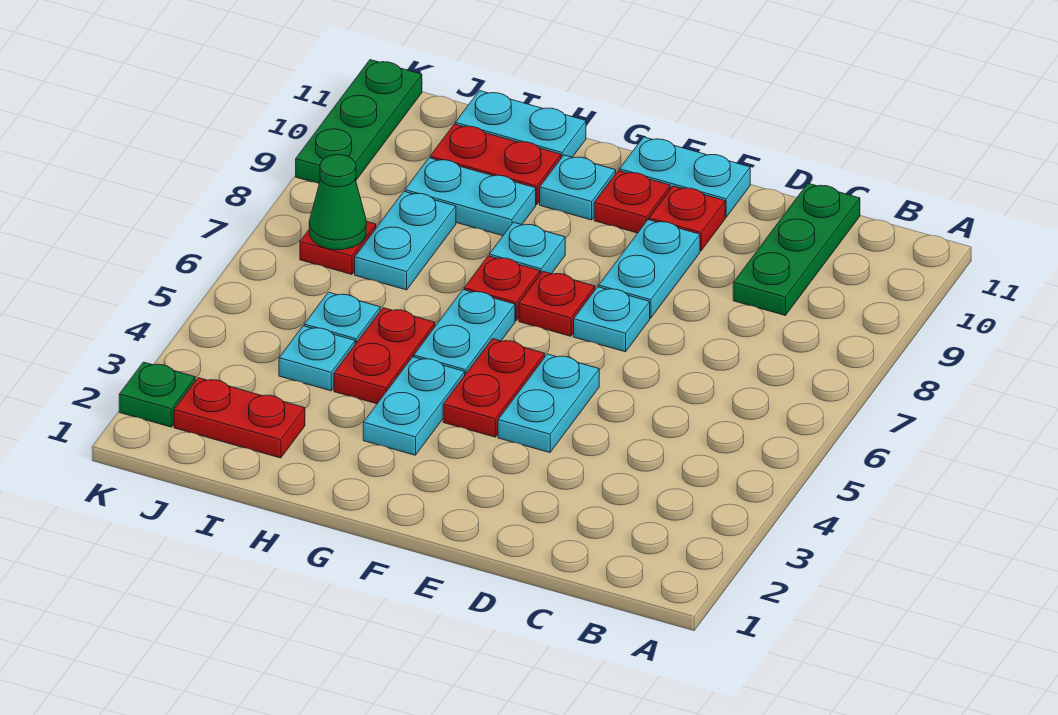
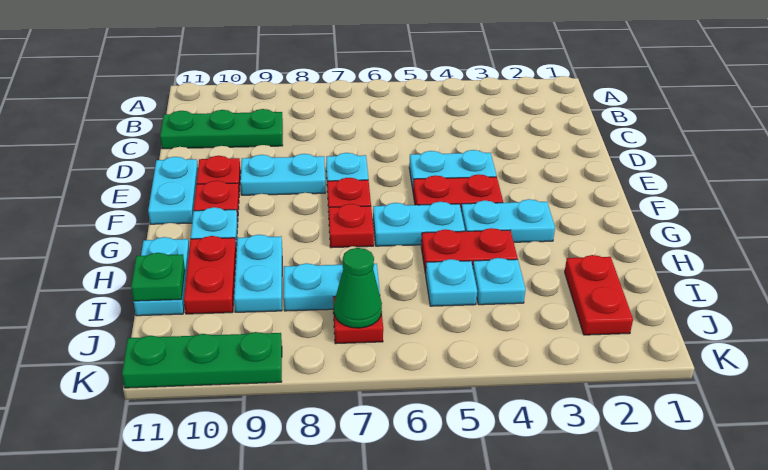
cyan 1x1 plate [489,222,565,274] -> none
green 1x1 plate [119,362,195,427] -> green 1x1 plate moved to [131,253,185,301]

